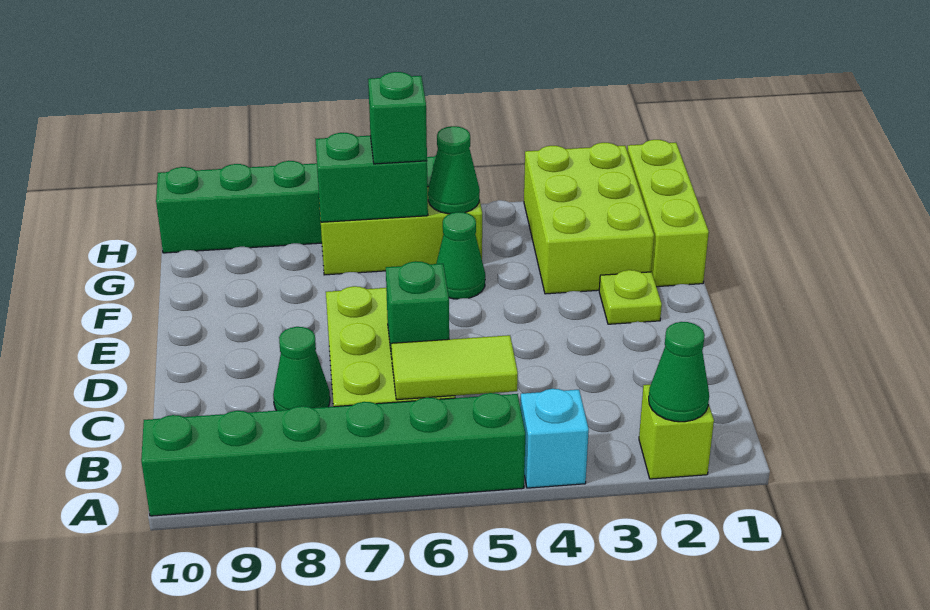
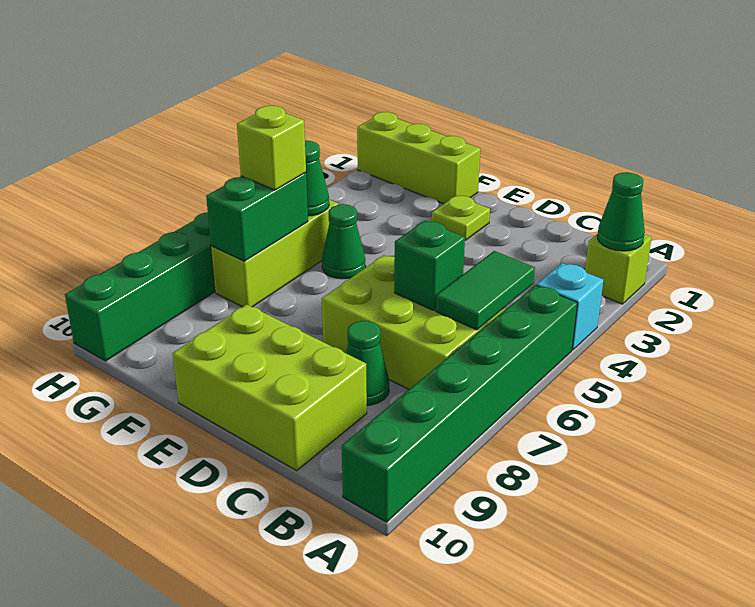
lime 1x2 tile [391,335,518,400] -> green 1x2 tile [436,251,535,330]
lime 2x3 brick [524,143,654,294] -> lime 2x3 brick moved to [173,304,367,471]
green 1x1 brick [368,72,427,164] -> lime 1x1 brick [237,106,306,190]

